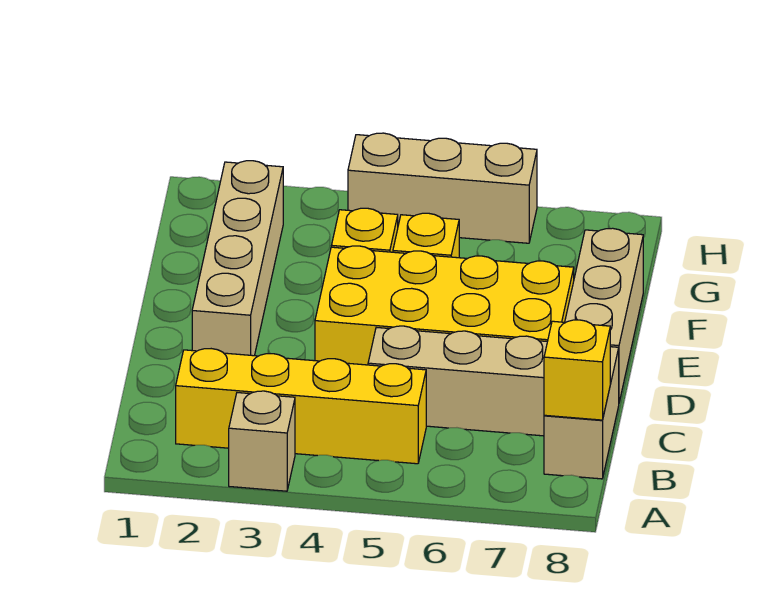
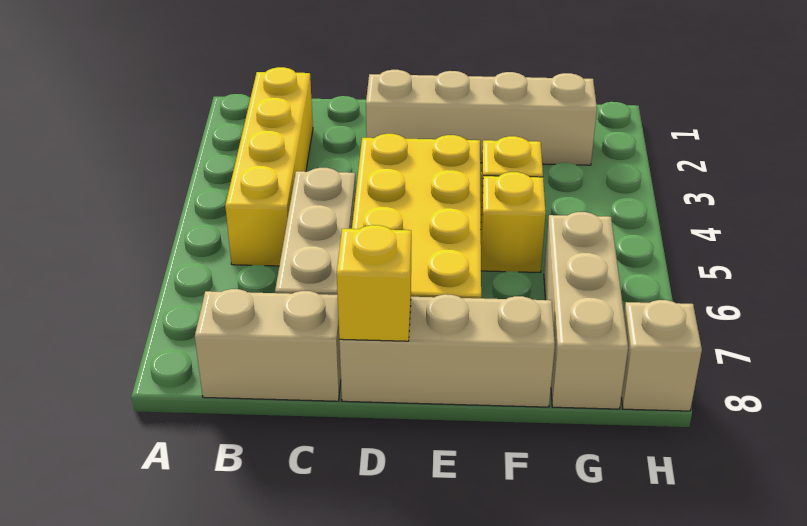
tan 1x1 brick [229,391,295,491] -> tan 1x1 brick moved to [621,300,702,411]
yellow 1x1 brick [544,320,610,420] -> yellow 1x1 brick moved to [337,225,411,341]
tan 1x3 brick [348,133,537,243] -> tan 1x3 brick moved to [544,212,628,409]

